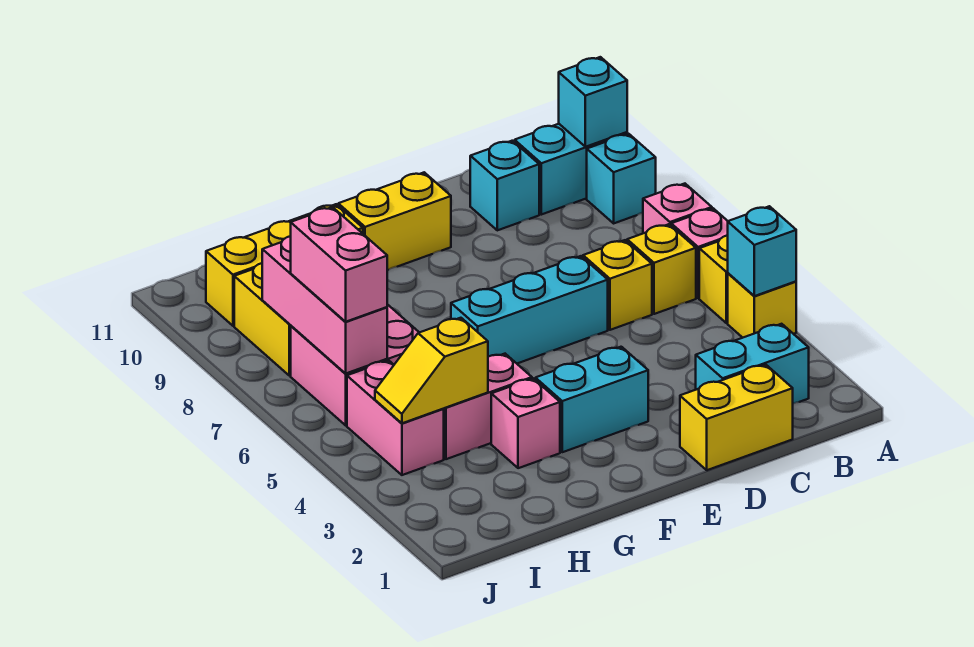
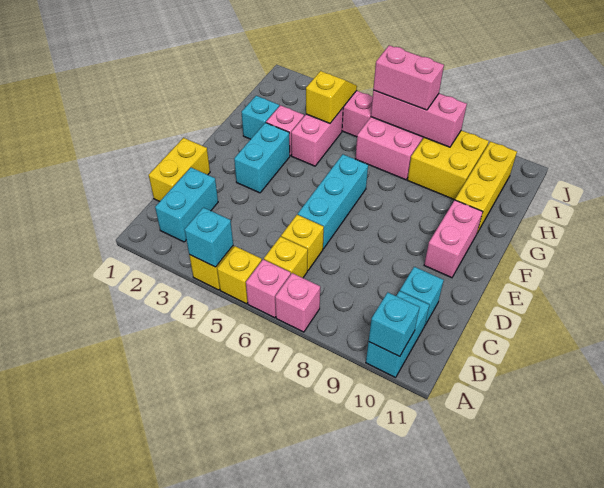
cyan 1x1 brick [587,134,656,223] -> cyan 1x1 brick moved to [241,96,279,139]
yellow 1x2 brick [338,172,451,270] -> pink 1x2 brick [424,200,483,278]

